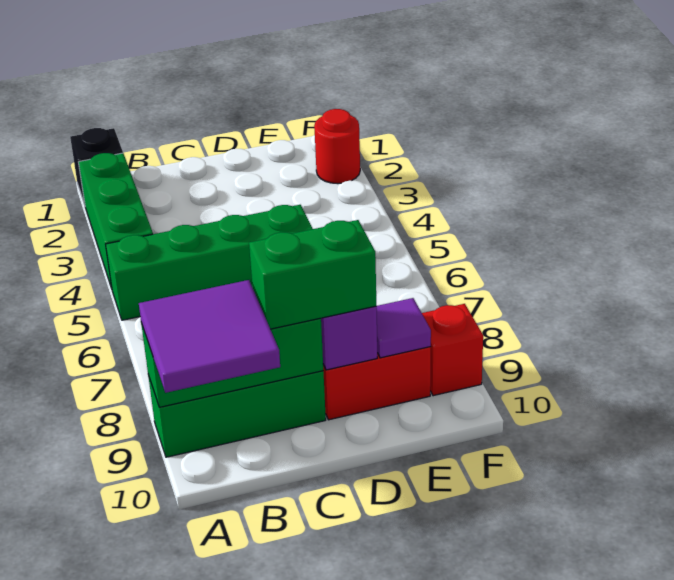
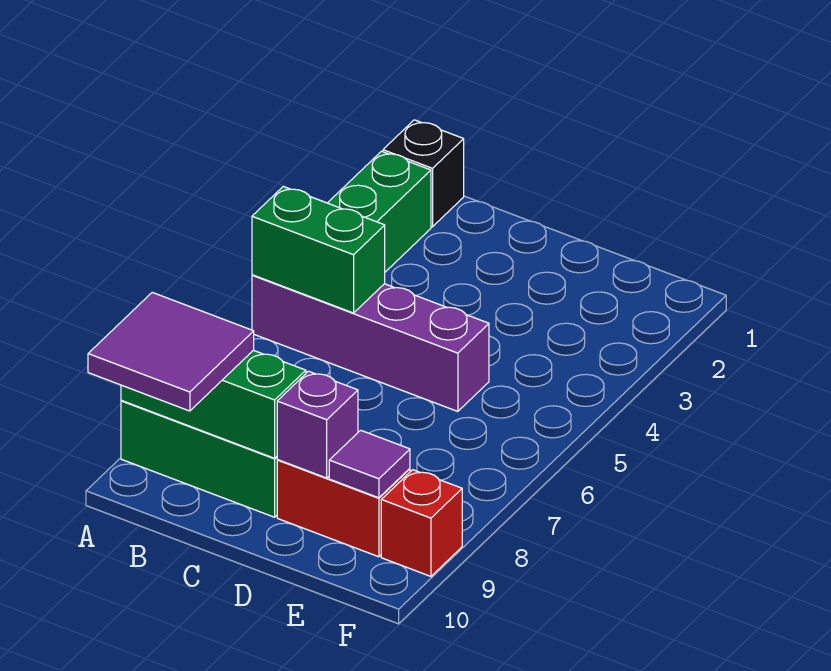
green 1x4 brick [105,205,313,320] -> purple 1x4 brick [252,275,489,411]
green 1x2 brick [249,220,376,329] -> green 1x2 brick moved to [252,187,385,313]
red 1x1 round brick [314,109,360,184] -> none

